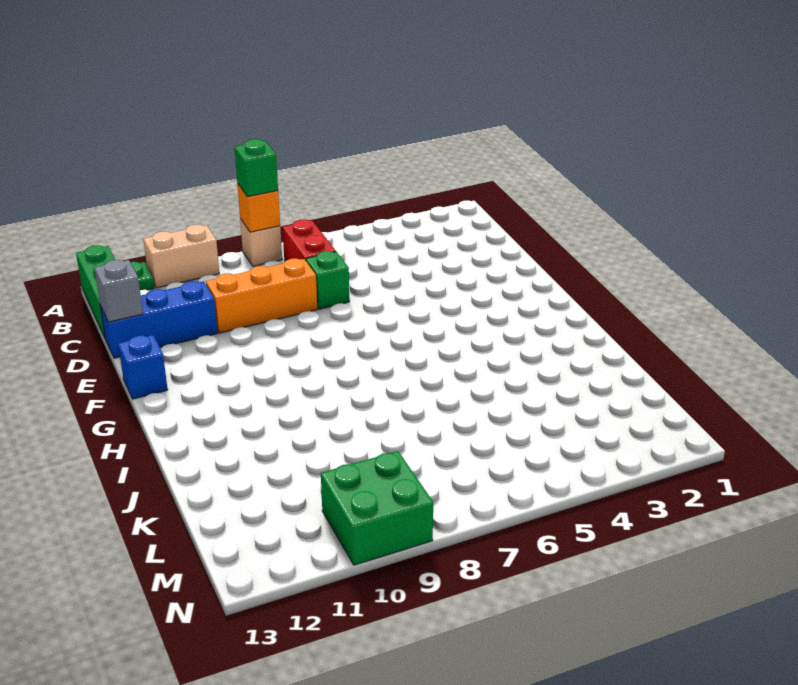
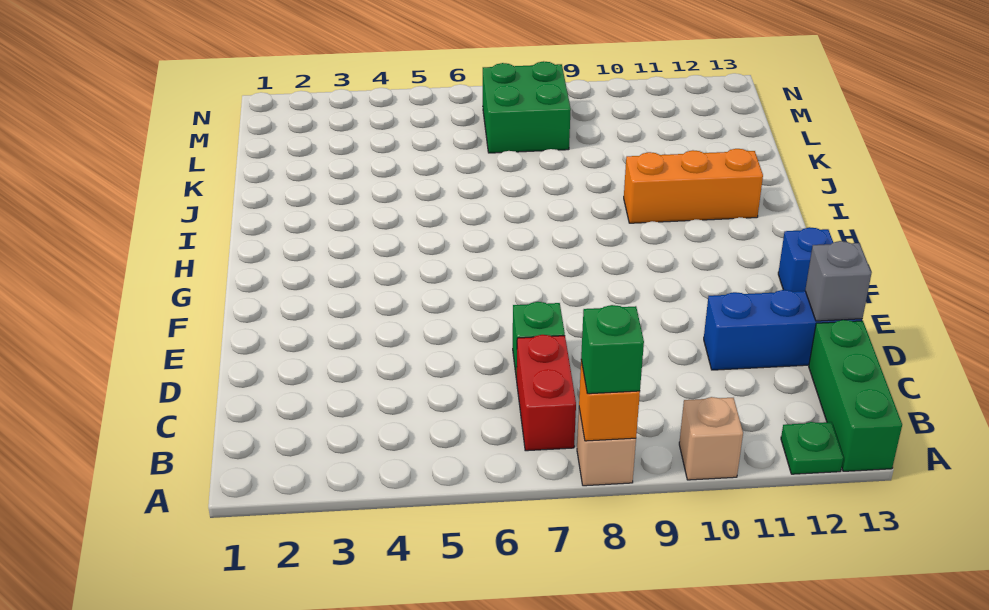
tan 1x2 brick [143,224,219,288] -> tan 1x1 brick [679,397,743,480]
orange 1x3 brick [206,258,317,333] -> orange 1x3 brick moved to [624,149,763,223]
green 2x2 brick [321,451,433,565] -> green 2x2 brick moved to [483,61,571,153]

